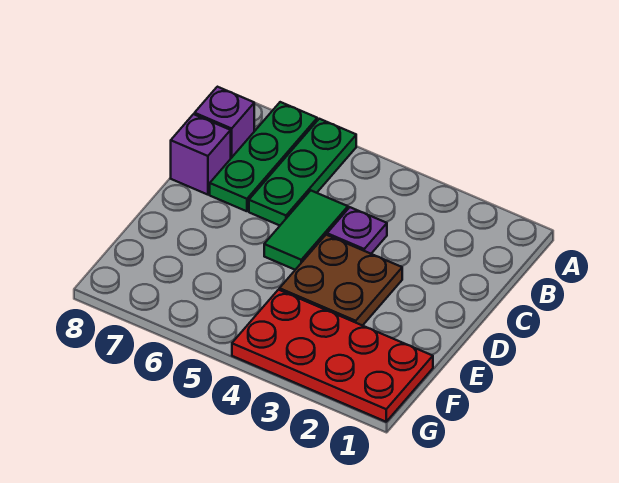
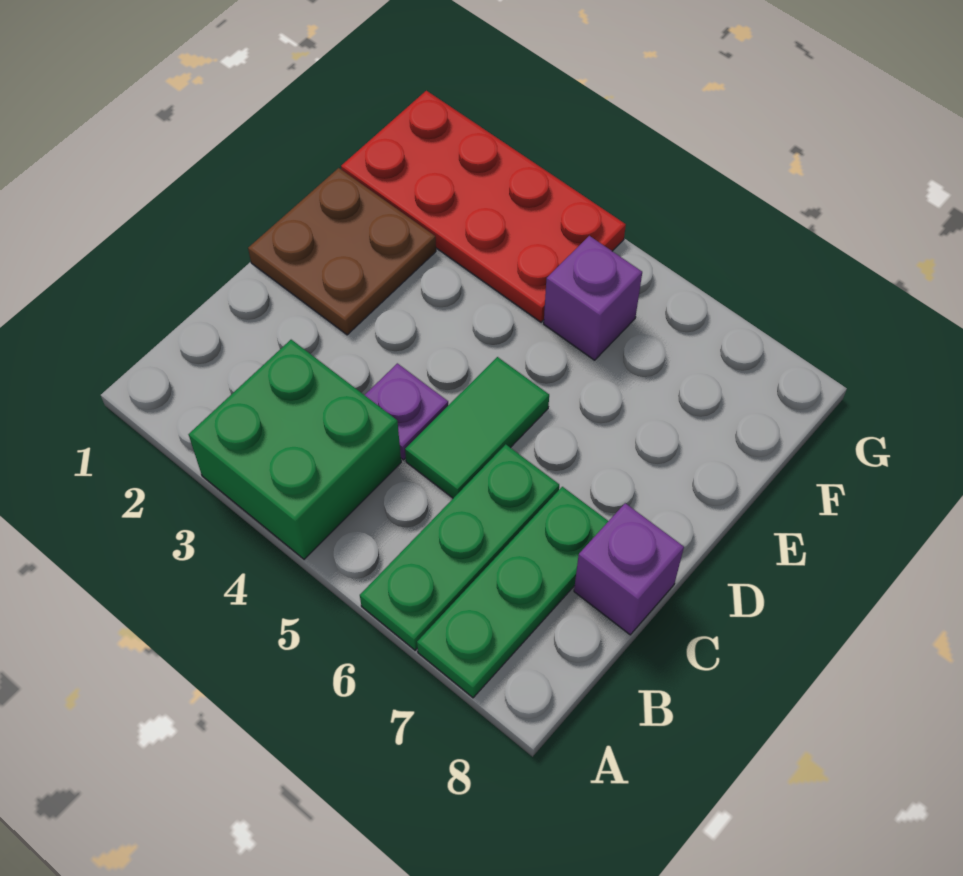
none -> green 2x2 brick [189,340,401,559]
purple 1x1 brick [195,87,254,158] -> purple 1x1 brick moved to [544,236,642,360]
brown 2x2 plate [279,235,402,326] -> brown 2x2 plate moved to [248,168,436,335]

